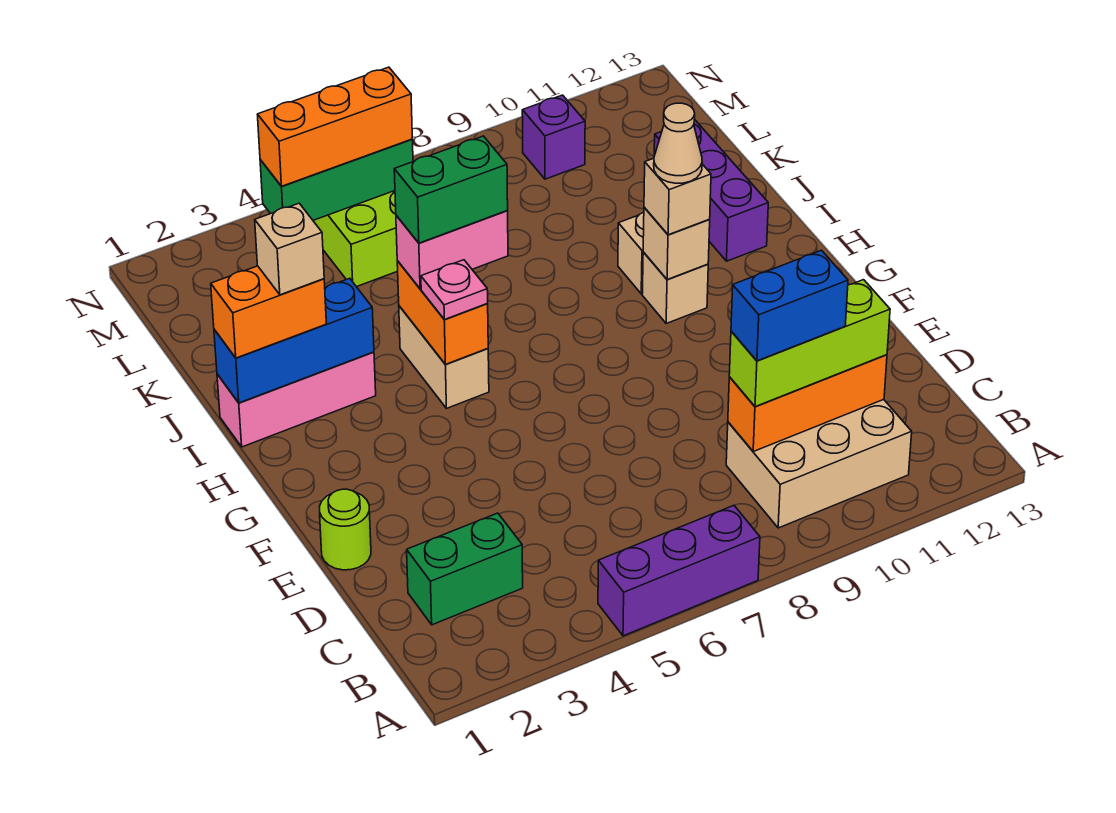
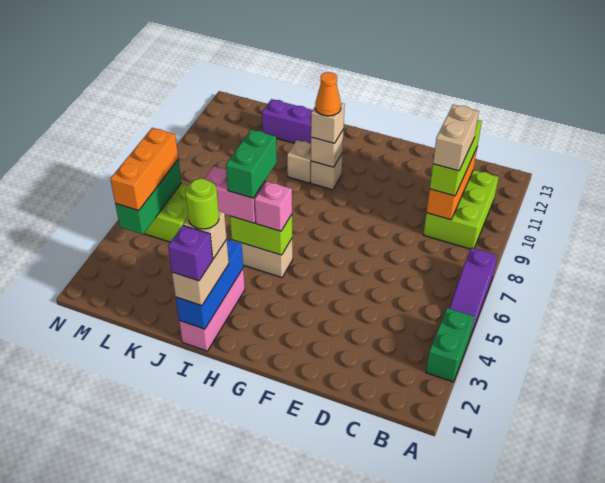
purple 1x3 brick [598,506,760,636] -> purple 1x3 slope [450,248,497,334]
tan 2x3 brick [726,400,912,528] -> lime 2x3 brick [423,170,499,249]
green 1x2 brick [407,513,523,625] -> green 1x2 brick moved to [426,308,474,382]
blue 1x2 brick [731,250,848,361] -> tan 1x2 brick [433,105,479,171]
lime 1x1 round brick [319,489,371,570] -> lime 1x1 round brick moved to [185,179,219,229]
orange 1x2 brick [397,261,488,364] -> lime 1x2 brick [230,214,292,255]
pink 1x1 plate [421,260,488,320] -> pink 1x1 brick [255,181,292,231]
tan 1x1 cone [654,103,702,183] -> orange 1x1 cone [315,72,341,116]
orange 1x2 brick [211,266,326,358] -> tan 1x2 brick [172,239,229,306]
pink 1x2 brick [396,211,508,289] -> pink 1x2 brick turned to [205,166,265,223]
purple 1x1 brick [522,95,585,179] -> purple 1x1 brick moved to [168,226,213,281]

